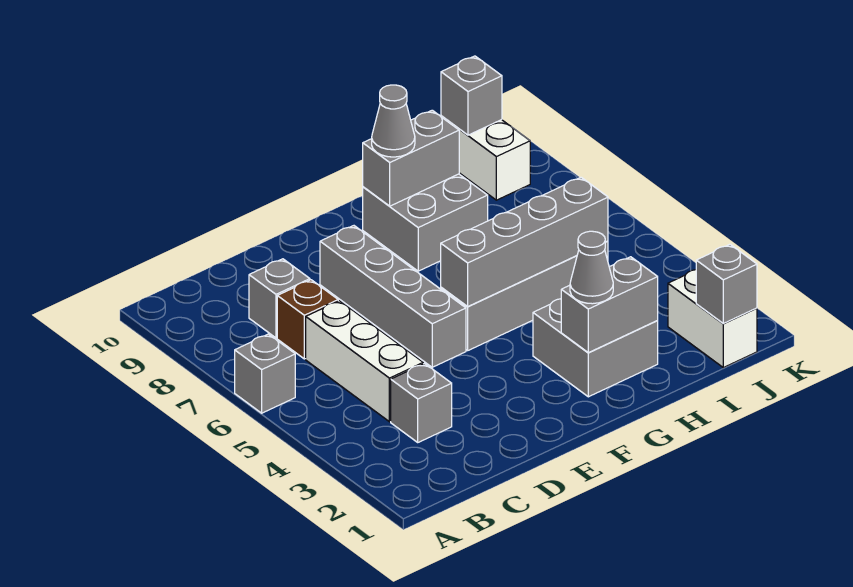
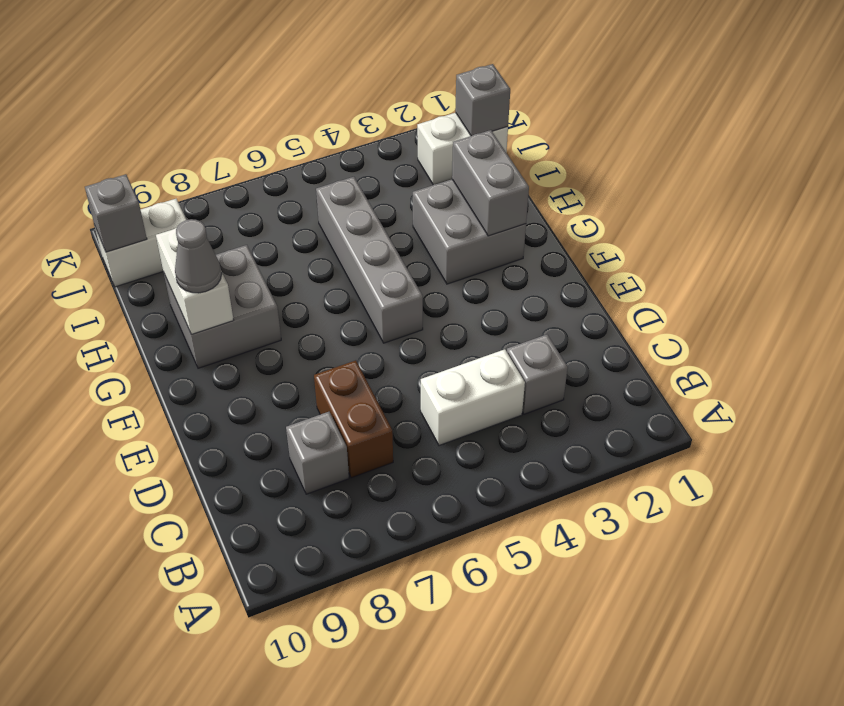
grey 1x1 brick [235,334,295,413] -> none
white 1x3 brick [306,301,423,422] -> white 1x2 brick [421,349,525,446]
brown 1x1 brick [277,280,338,359] -> brown 1x2 brick [314,360,393,478]
grey 1x4 brick [320,226,466,367] -> none
grey 1x4 brick [441,177,608,307] -> none
grey 1x1 cone [570,231,613,304] -> none
grey 1x2 brick [363,110,459,206] -> white 1x2 brick [156,228,233,335]

